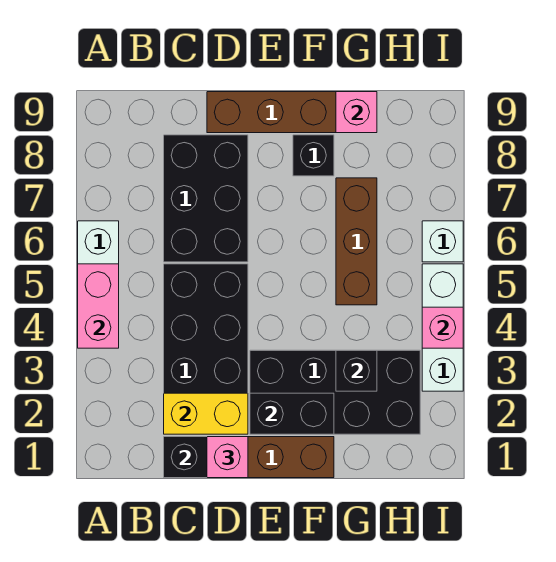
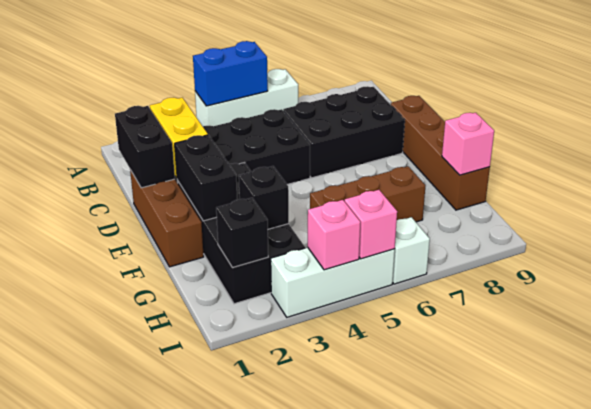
pink 1x2 brick [78,264,119,348] -> blue 1x2 brick [193,41,268,106]
pink 1x1 brick [207,437,248,478] -> pink 1x1 brick moved to [344,190,397,259]
black 1x1 brick [293,135,334,176] -> black 1x1 brick moved to [216,198,268,267]

